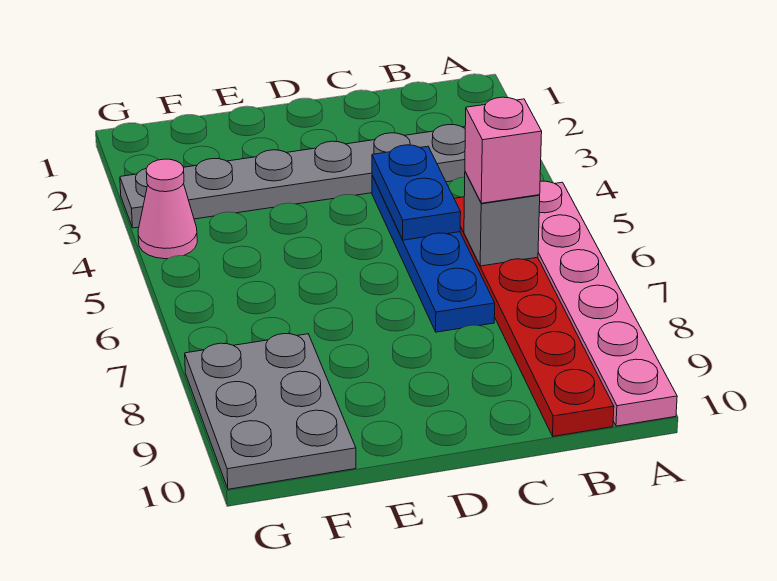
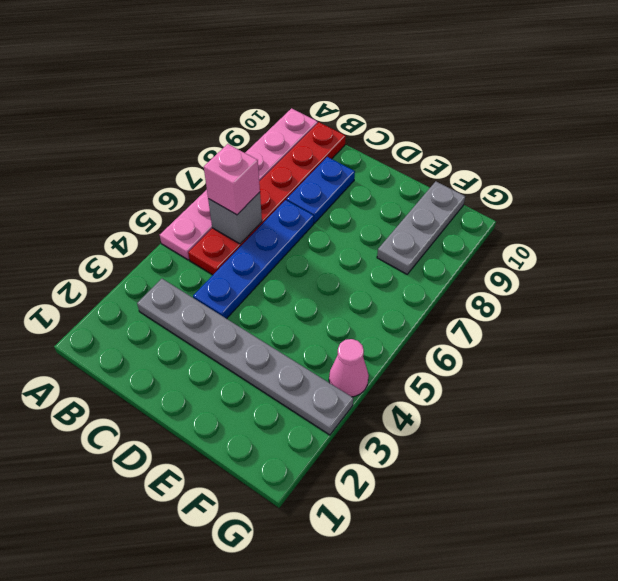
blue 1x2 plate [372,145,461,240] -> blue 1x2 plate moved to [287,157,355,223]
grey 2x3 plate [185,334,356,489] -> grey 1x3 plate [377,181,465,274]

